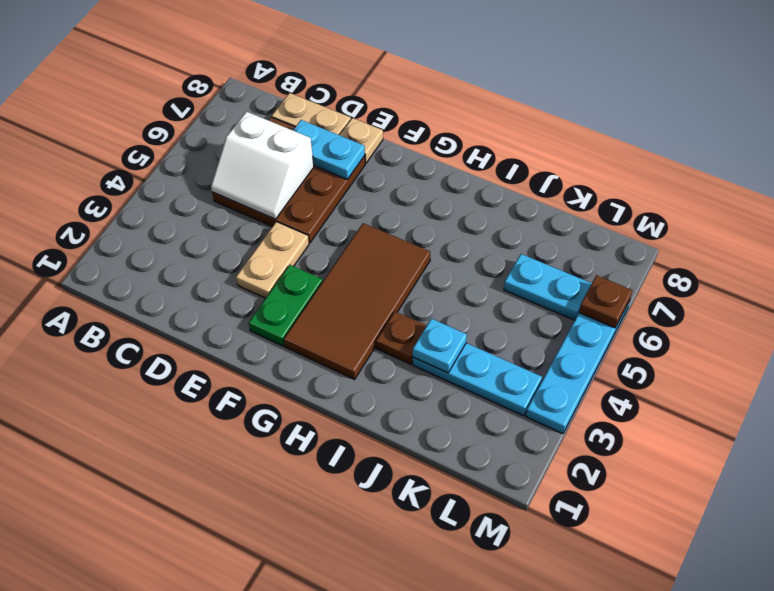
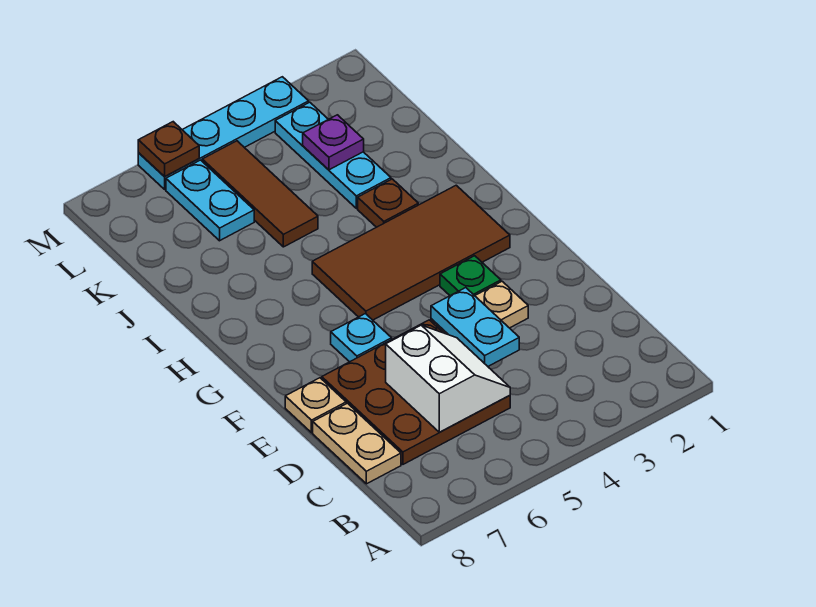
cyan 1x2 plate [293,120,365,179] -> cyan 1x2 plate moved to [431,288,519,366]
green 1x2 plate [249,265,323,346] -> green 1x1 plate [440,256,501,296]
cyan 1x1 plate [413,319,467,373] -> cyan 1x1 plate moved to [331,314,392,362]
none -> brown 1x3 tile [202,141,318,247]
none -> purple 1x1 plate [303,115,364,170]

